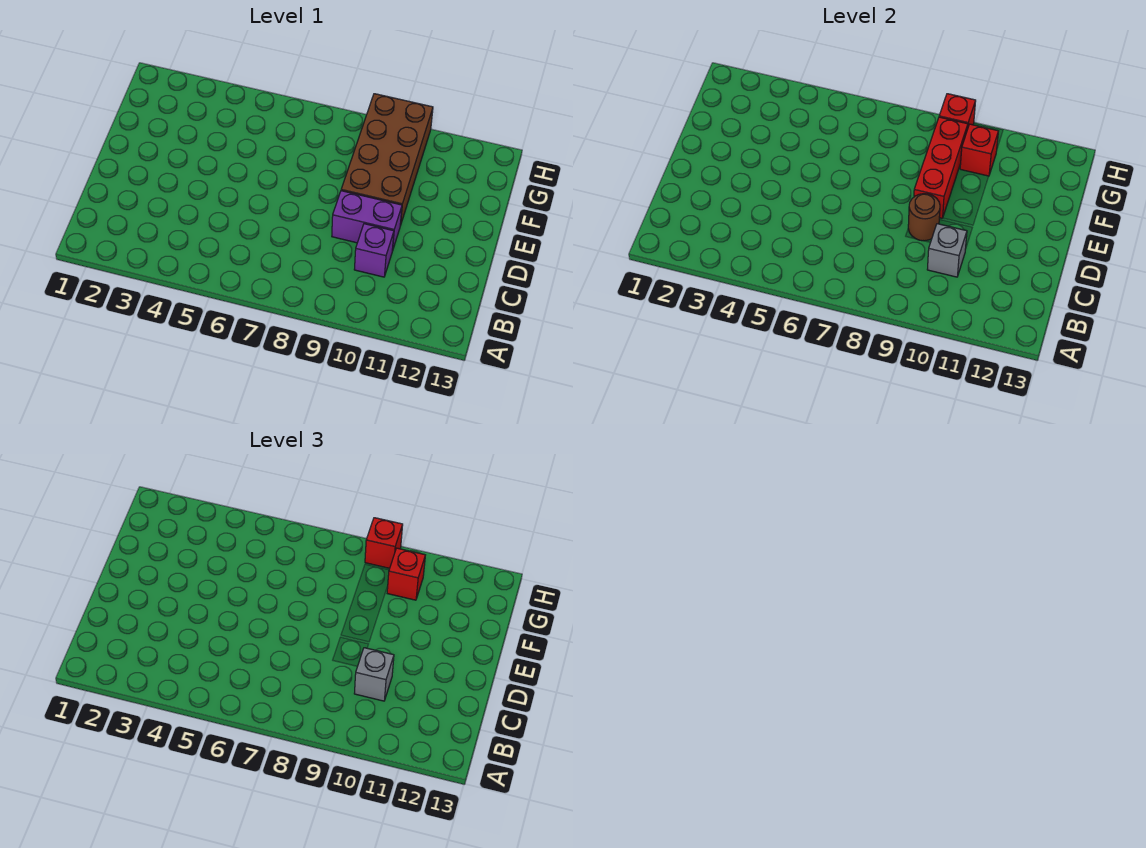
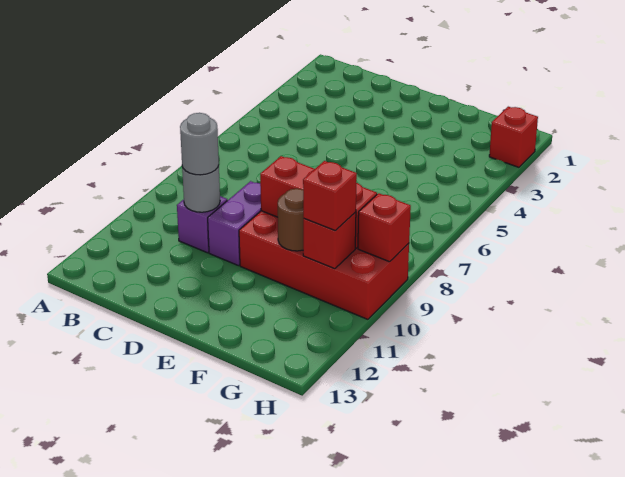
grey 1x1 brick [927,224,967,277] -> grey 1x1 round brick [182,165,220,212]
grey 1x1 brick [354,648,394,701] -> grey 1x1 round brick [180,113,219,175]
brown 1x1 round brick [908,194,940,241] -> brown 1x1 round brick moved to [278,189,304,251]
brown 2x4 brick [341,94,433,226] -> red 2x4 brick [239,211,409,319]
red 1x1 brick [365,518,403,568] -> red 1x1 brick moved to [489,107,538,167]

